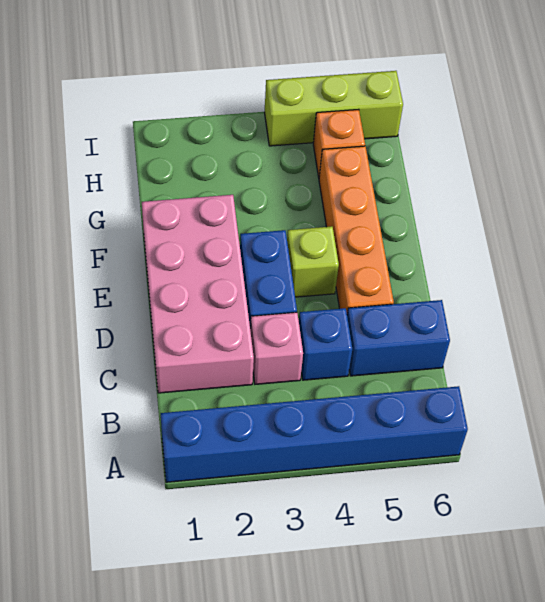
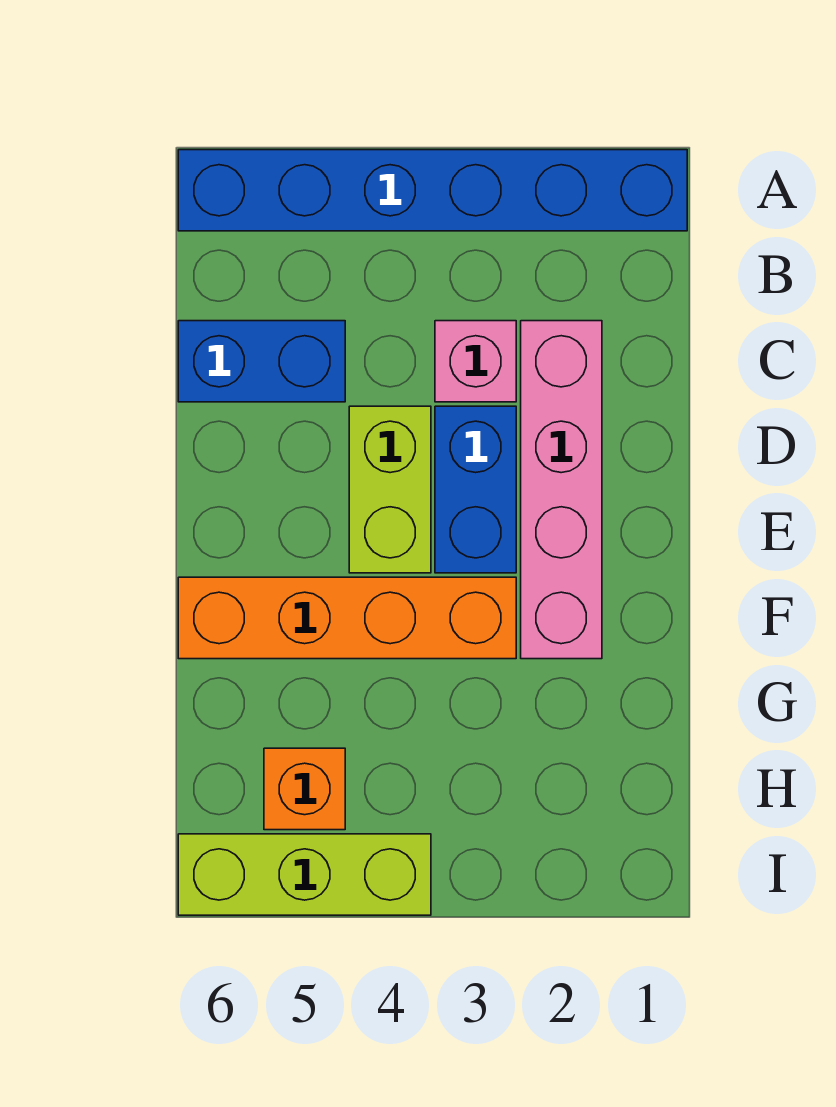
pink 2x4 brick [142,195,254,393] -> pink 1x4 brick [521,321,602,659]
blue 1x1 brick [299,308,352,380] -> none
orange 1x4 brick [319,146,394,313] -> orange 1x4 brick turned to [178,577,516,659]
lime 1x1 brick [287,227,339,297] -> lime 1x2 brick [349,406,431,573]

